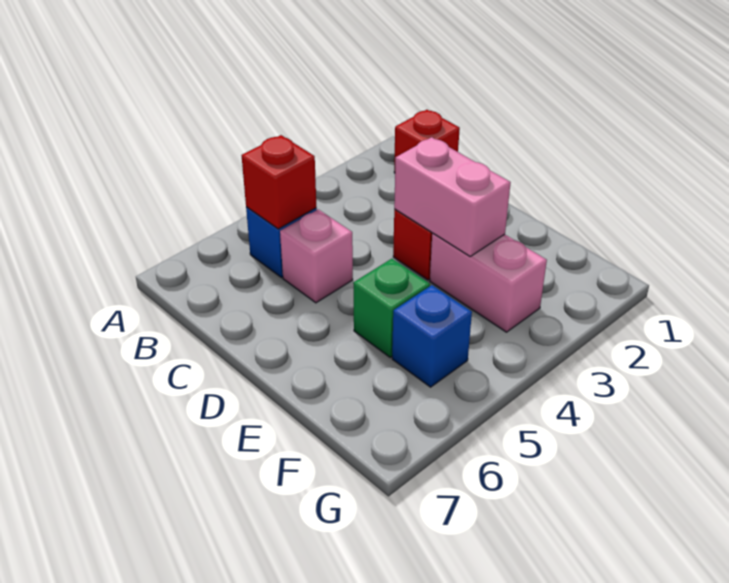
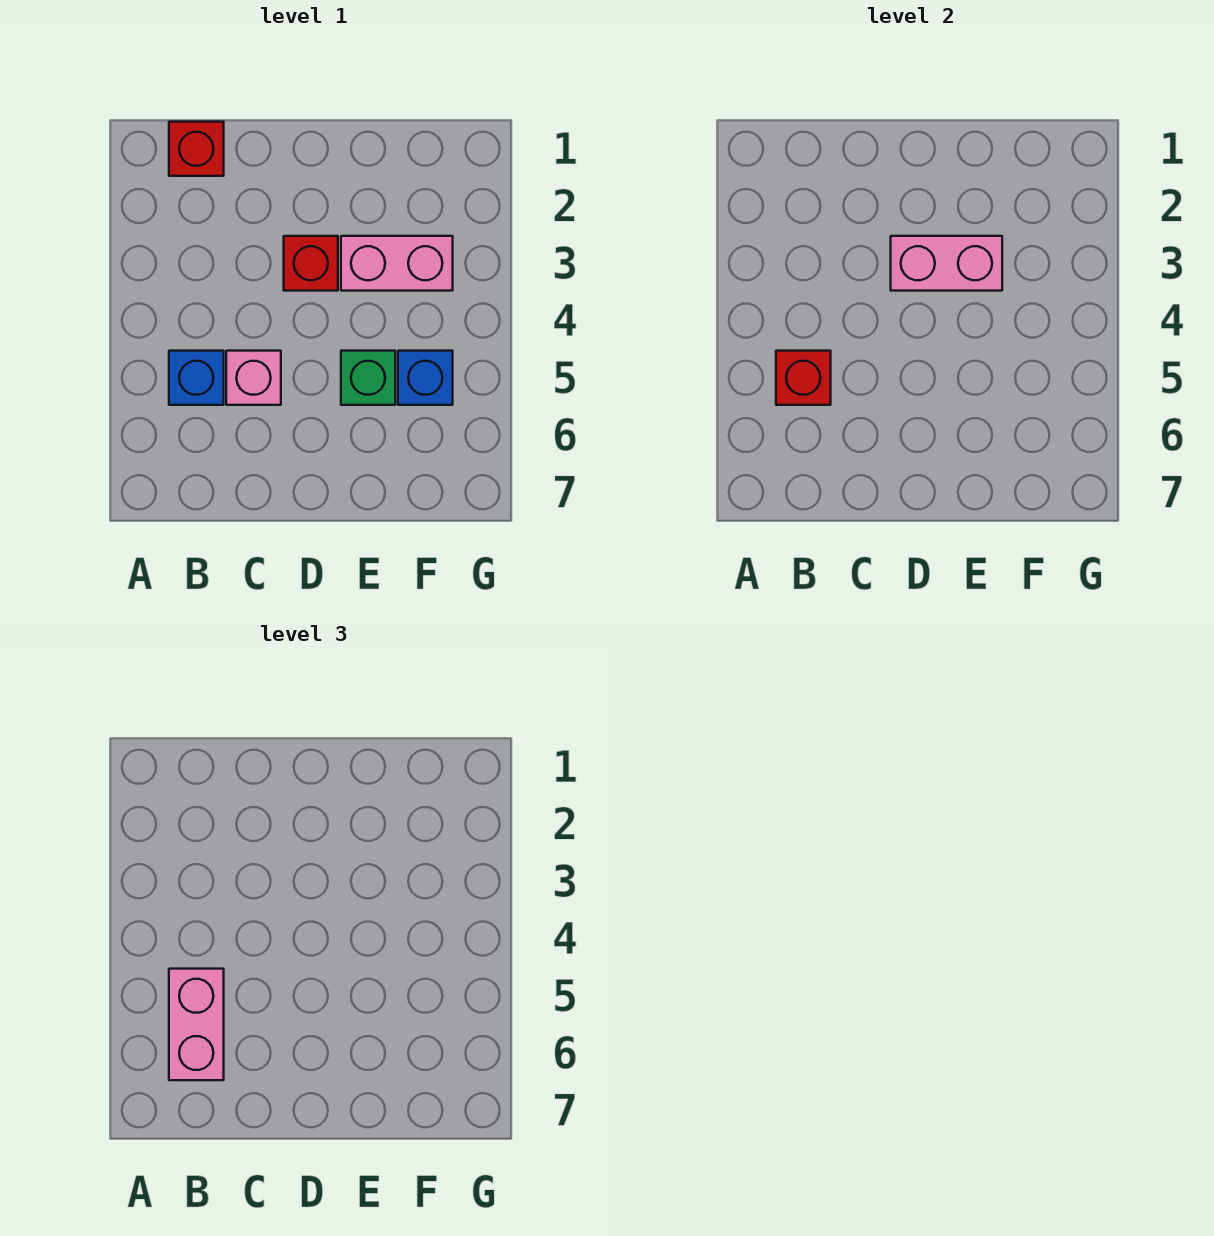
none -> pink 1x2 brick [169,969,224,1080]

